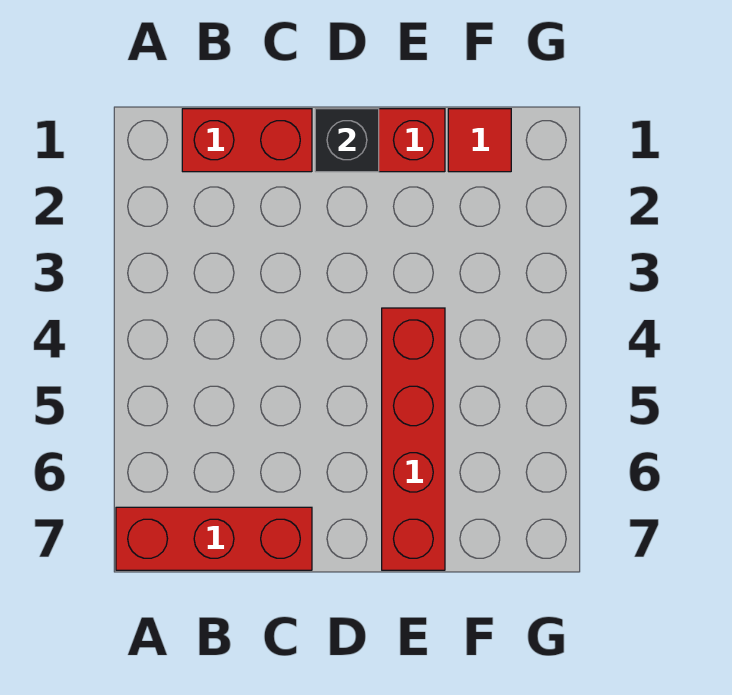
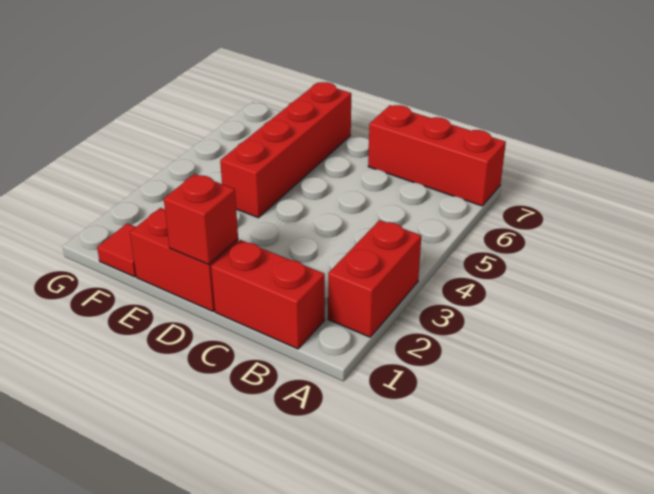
none -> red 1x2 brick [328,220,421,337]
black 1x1 brick [315,109,379,172] -> red 1x1 brick [164,174,238,265]

